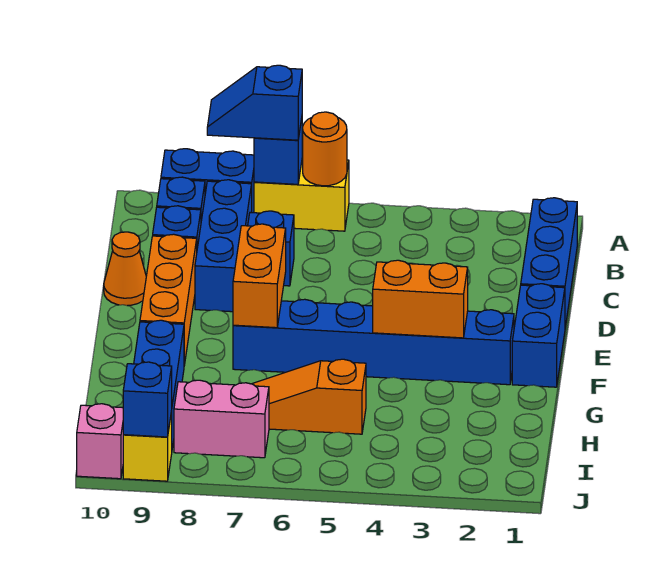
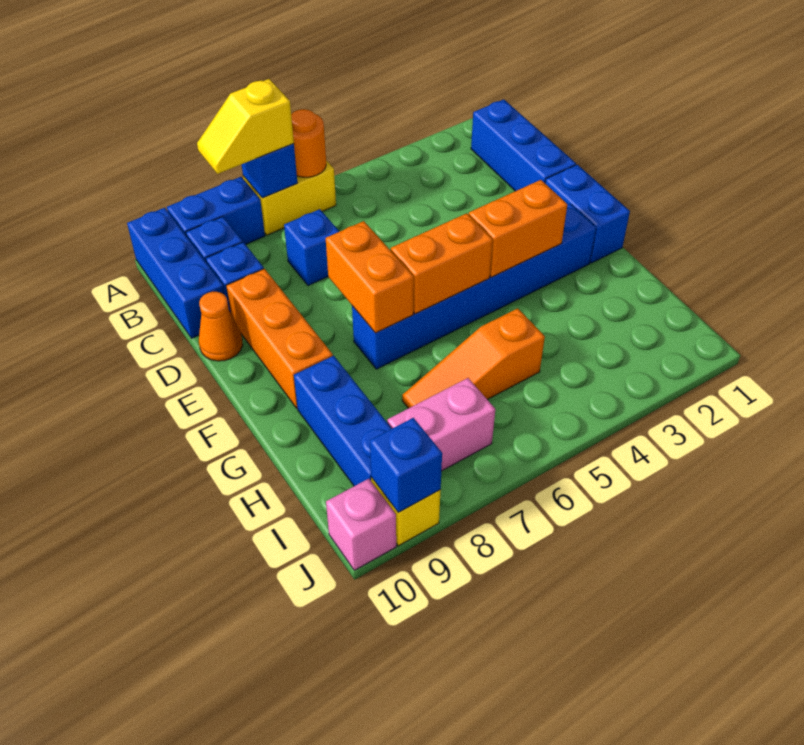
blue 1x2 slope [207,65,302,140] -> yellow 1x2 slope [197,79,294,174]
blue 1x3 brick [195,180,252,312] -> blue 1x3 brick moved to [127,208,225,338]
none -> orange 1x2 brick [391,213,493,314]

